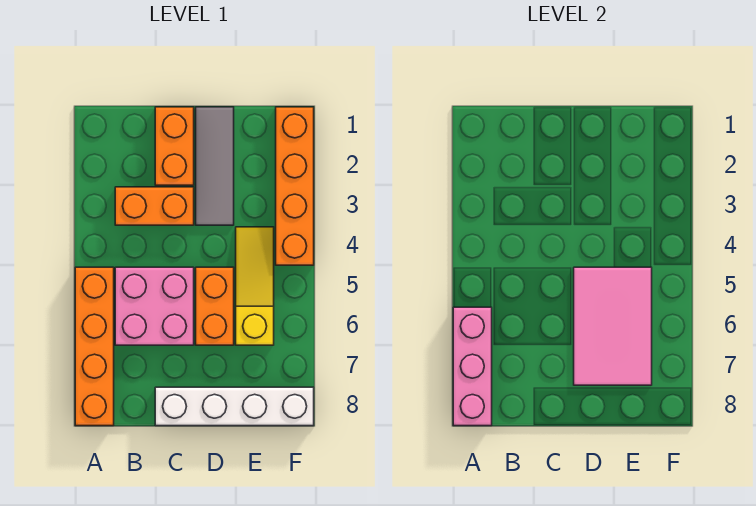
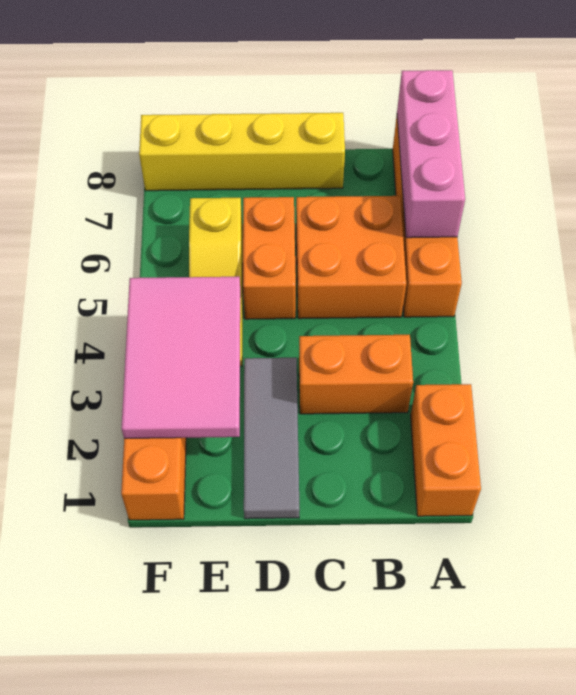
pink 2x2 brick [115,267,194,345] -> orange 2x2 brick [296,196,406,319]
orange 1x2 brick [155,107,194,185] -> orange 1x2 brick moved to [411,384,481,516]
white 1x4 brick [155,387,314,426] -> yellow 1x4 brick [139,113,345,191]
pink 2x3 tile [574,267,652,385] -> pink 2x3 tile moved to [121,277,240,438]

